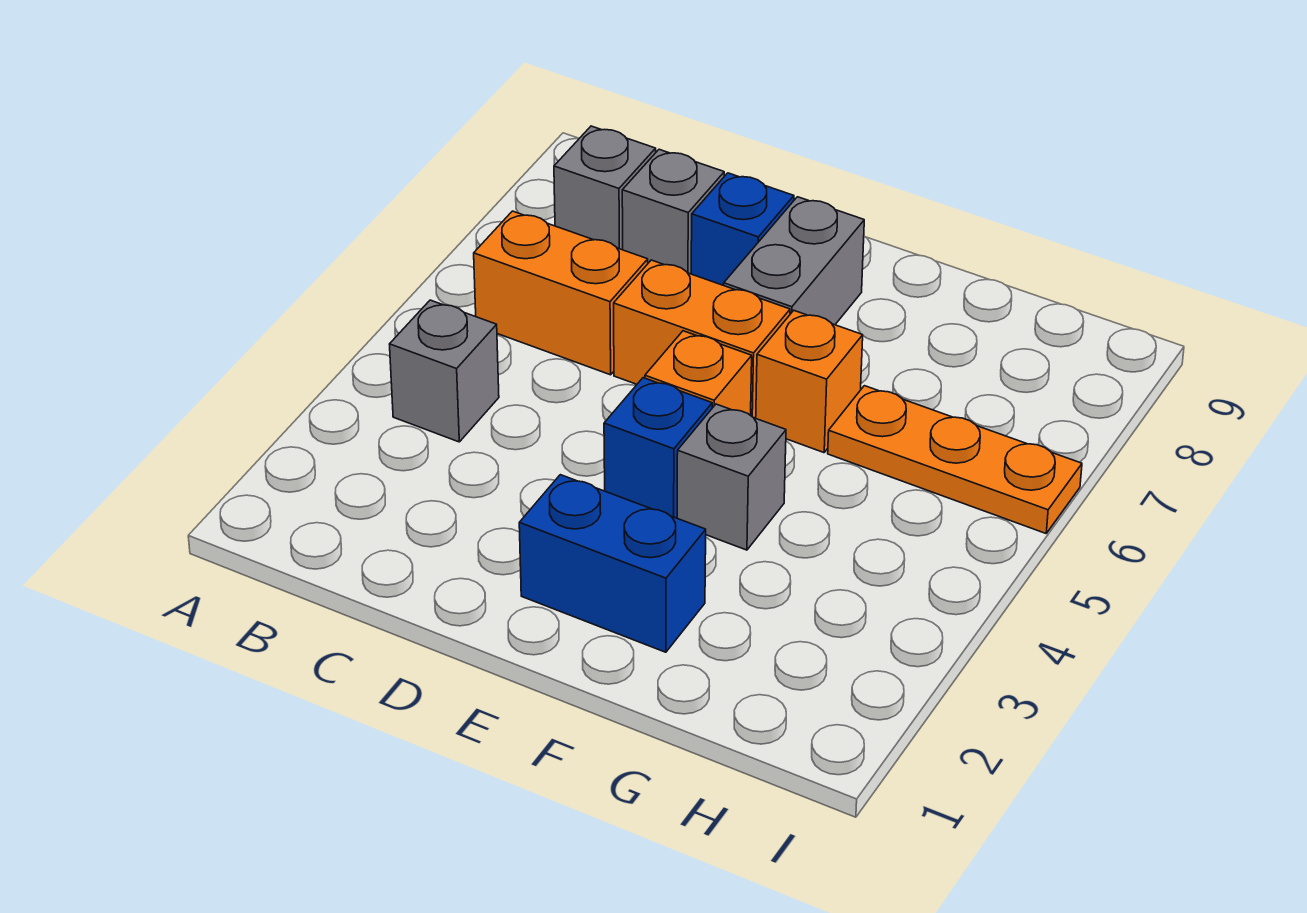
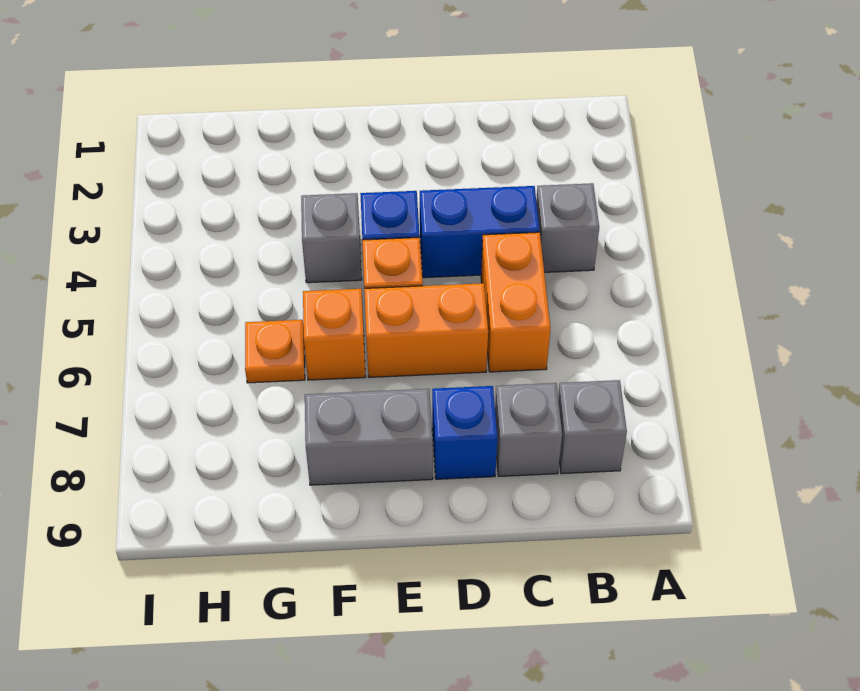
orange 1x2 brick [474,211,648,375] -> orange 1x2 brick turned to [481,232,550,372]
blue 1x2 brick [519,475,706,652] -> blue 1x2 brick moved to [420,186,540,278]
grey 1x2 brick [724,197,864,325] -> grey 1x2 brick turned to [305,389,433,485]
orange 1x3 plate [828,386,1082,533] -> orange 1x1 plate [245,320,305,383]

